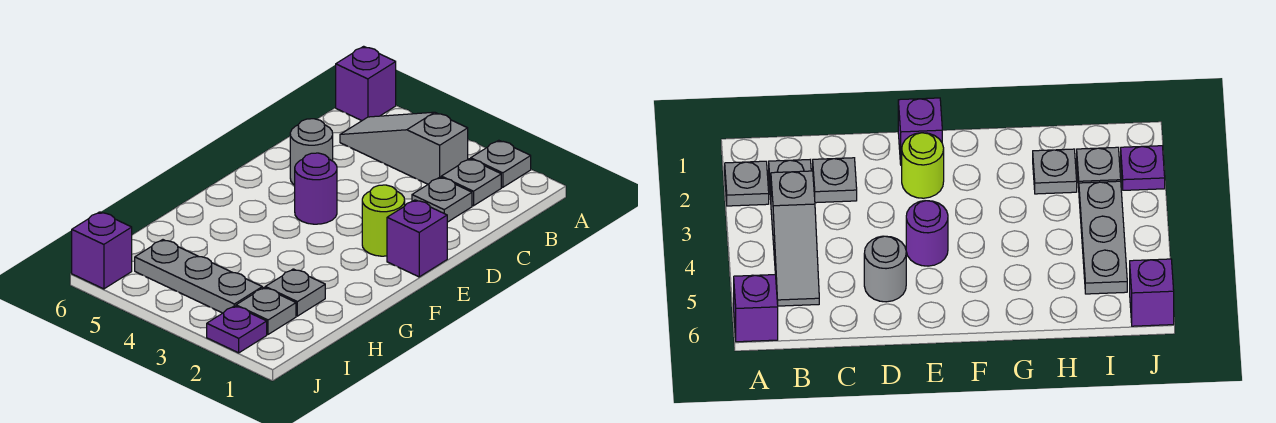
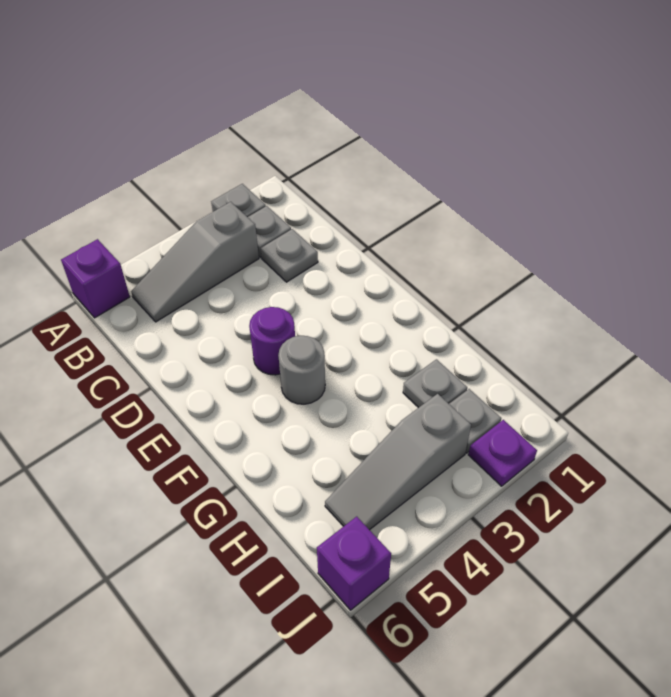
grey 1x1 round brick [290,119,333,185] -> grey 1x1 round brick moved to [278,336,325,404]
purple 1x1 brick [387,200,447,277] -> none
lime 1x1 round brick [362,185,405,256] -> none
grey 1x3 plate [135,240,262,313] -> grey 1x3 slope [325,394,471,530]

